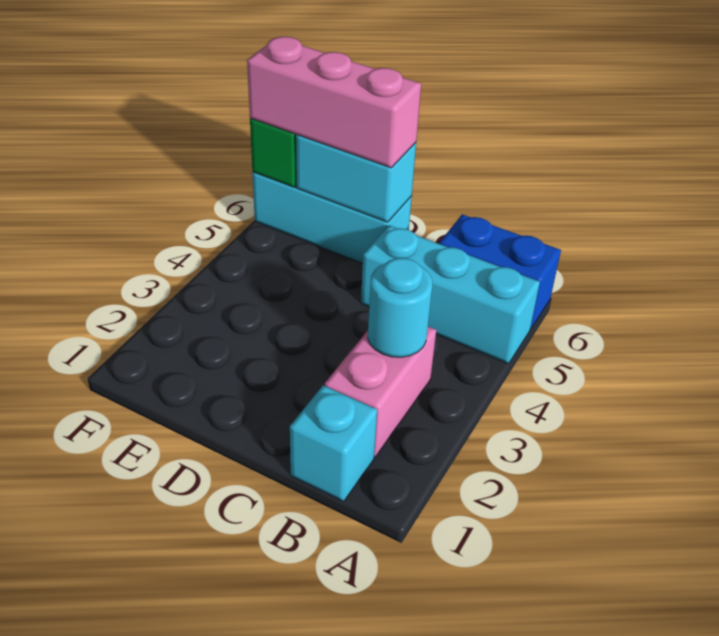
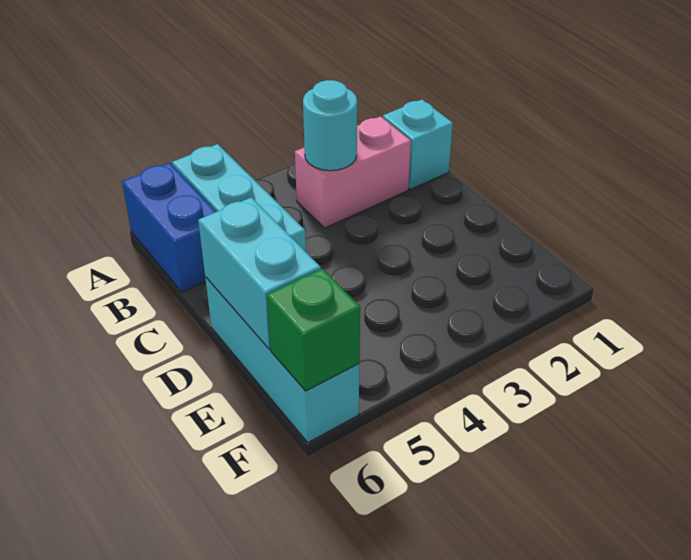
pink 1x3 brick [247,37,421,168] -> none

